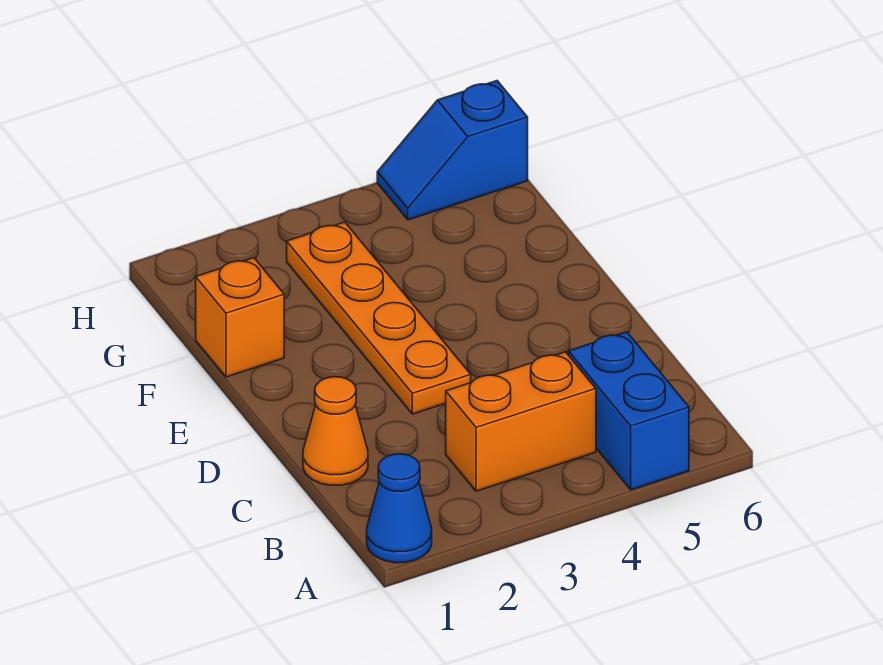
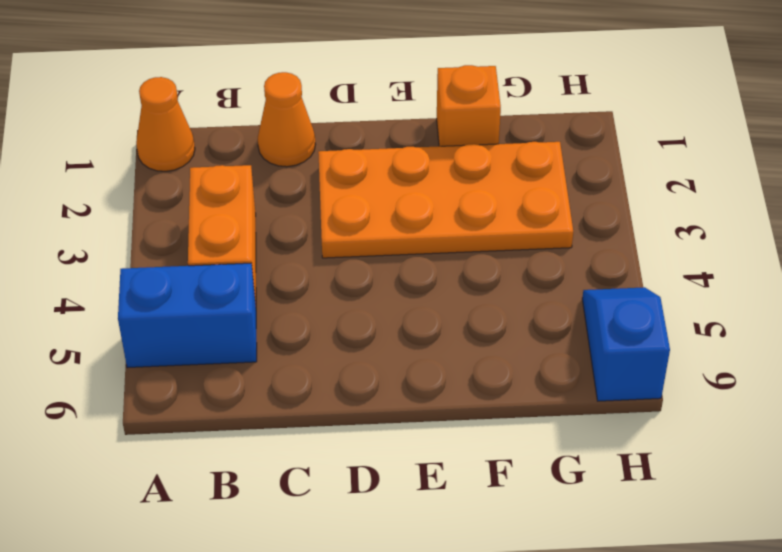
blue 1x1 cone [367,454,432,563] -> orange 1x1 cone [136,77,195,171]
orange 1x4 plate [287,222,471,414] -> orange 2x4 plate [318,142,573,258]

